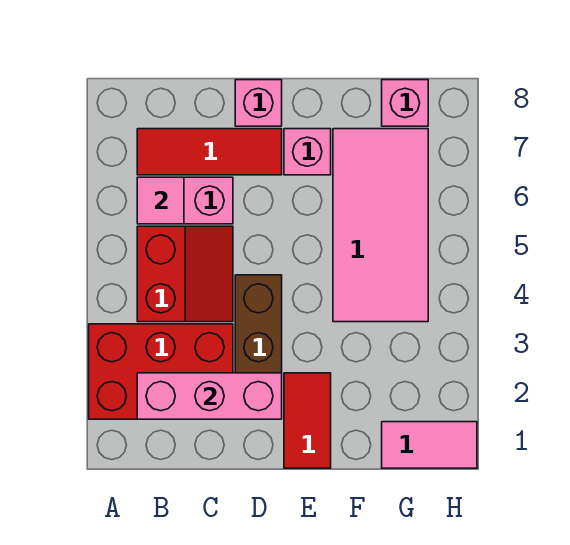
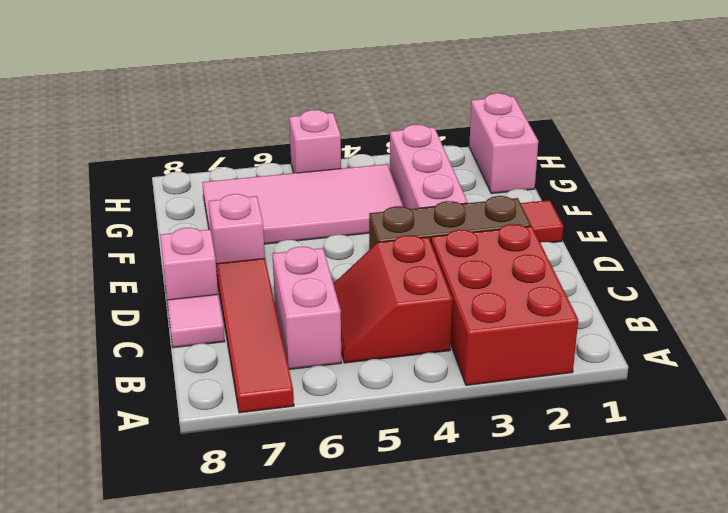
pink 1x3 brick [137,373,282,419] -> pink 1x3 brick moved to [390,125,467,209]
red 2x2 slope [137,226,233,322] -> red 2x2 slope turned to [333,235,452,363]
pink 1x1 tile [137,177,184,224] -> pink 1x1 tile moved to [167,294,225,348]
red 1x3 tile [137,129,282,175] -> red 1x4 tile [216,258,294,413]
pink 1x2 tile [382,422,477,468] -> pink 1x2 brick [469,93,538,194]
pink 1x1 brick [382,80,428,126] -> pink 1x1 brick moved to [289,110,341,173]

